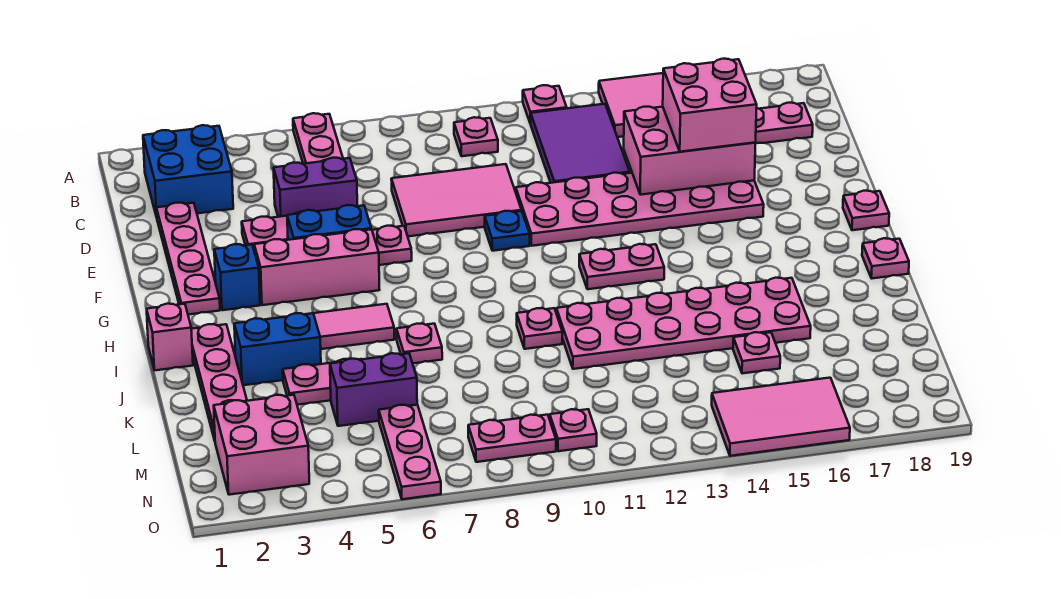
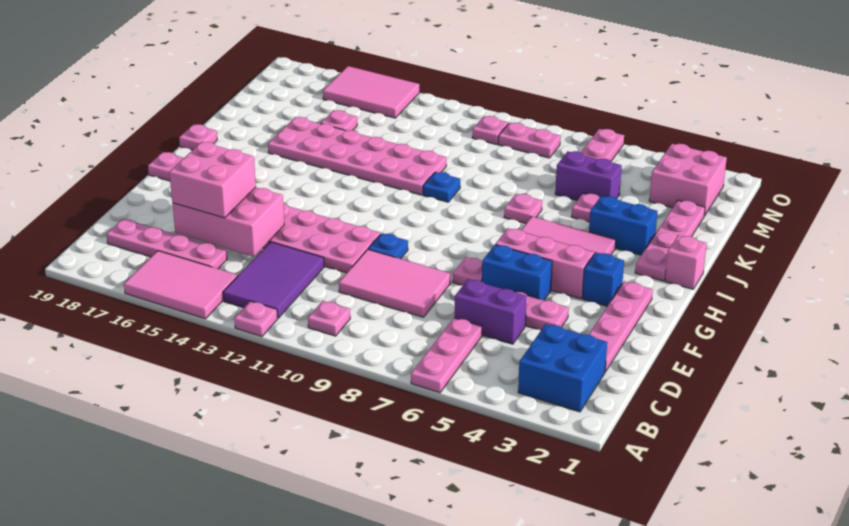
pink 1x2 plate [579,244,664,289] -> none
pink 1x1 plate [517,308,562,349] -> blue 1x1 plate [423,172,460,202]

